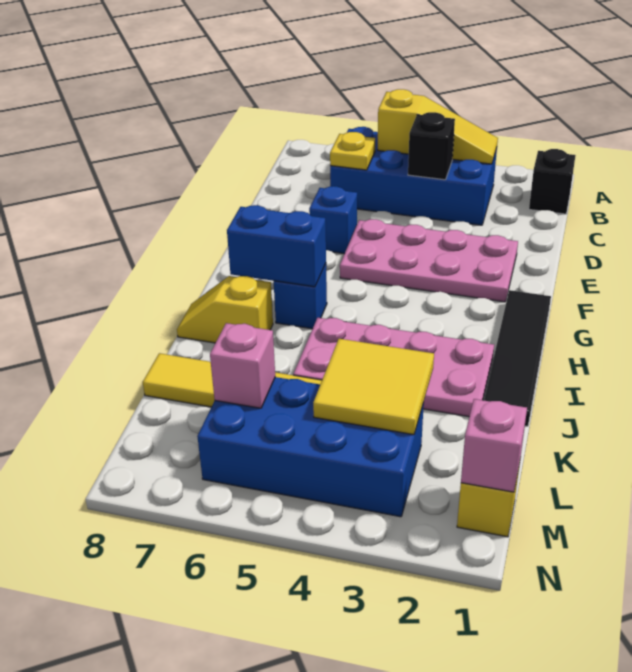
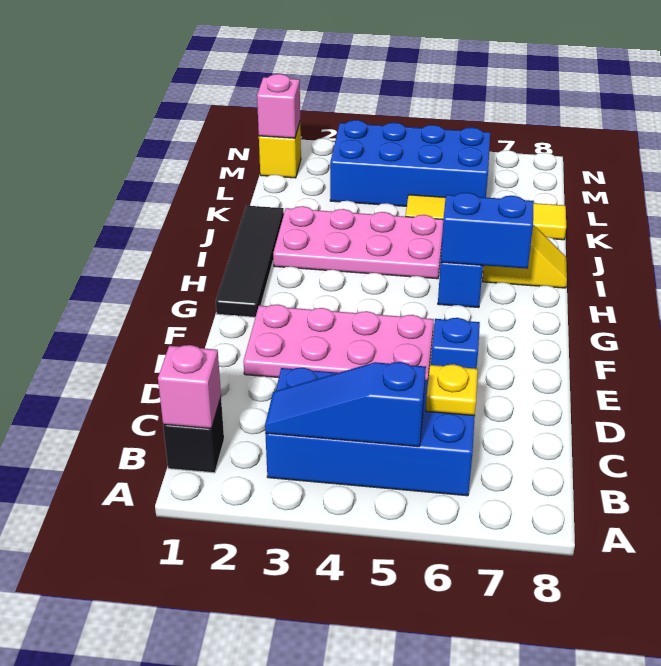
yellow 1x3 slope [378,89,498,164] -> blue 1x3 slope [265,362,426,447]
black 1x1 brick [408,112,455,180] -> none
yellow 2x2 tile [313,339,434,435] -> none
pink 1x1 brick [210,323,275,408] -> pink 1x1 brick moved to [158,345,221,429]

